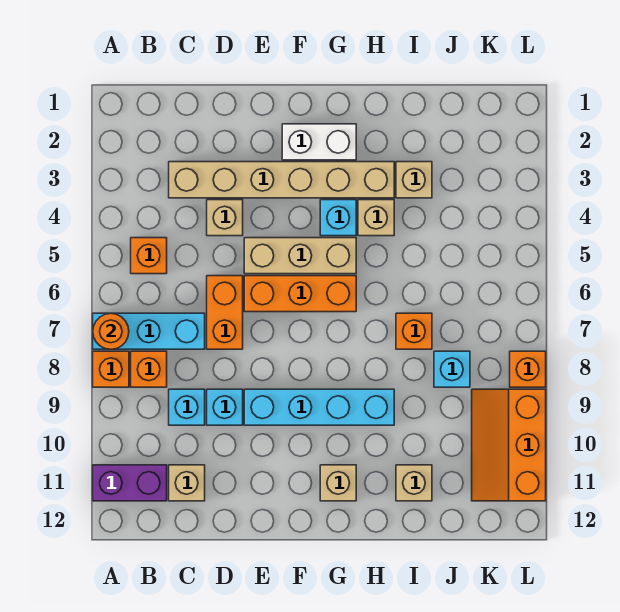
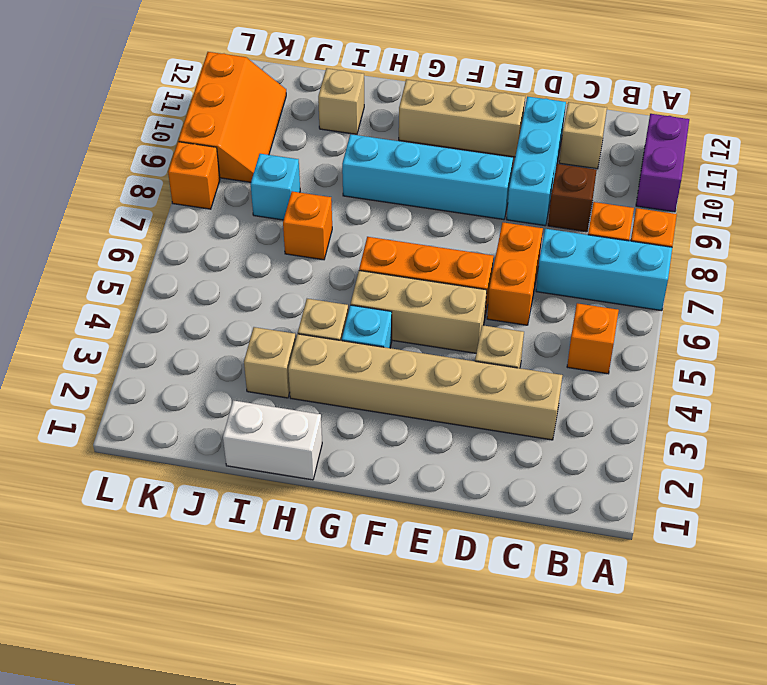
orange 1x1 round brick [93,313,129,349] -> none
purple 1x2 brick [93,465,167,501] -> purple 1x2 brick turned to [636,114,689,212]
cyan 1x1 brick [169,389,205,425] -> brown 1x1 brick [548,164,597,232]
cyan 1x1 brick [207,389,243,425] -> cyan 1x3 brick [507,97,566,226]
white 1x2 brick [282,124,356,160] -> white 1x2 brick moved to [223,400,322,480]
tan 1x1 brick [320,465,356,501] -> tan 1x3 brick [399,80,525,157]

